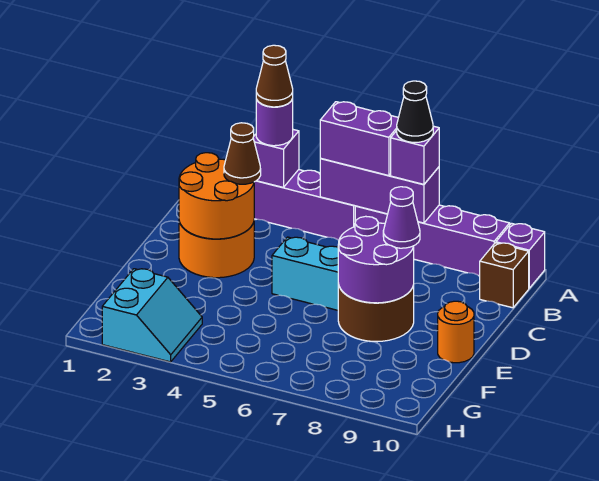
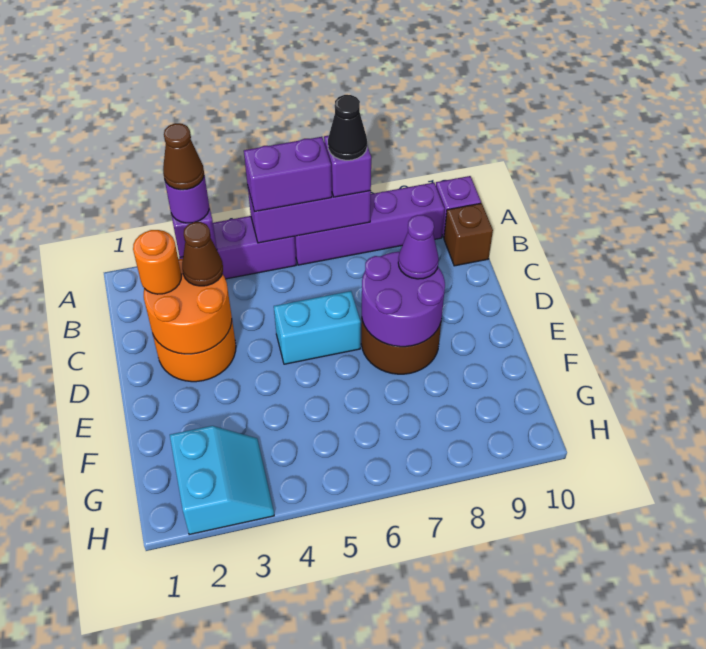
orange 1x1 round brick [438,301,474,363] -> orange 1x1 round brick moved to [133,230,181,294]

